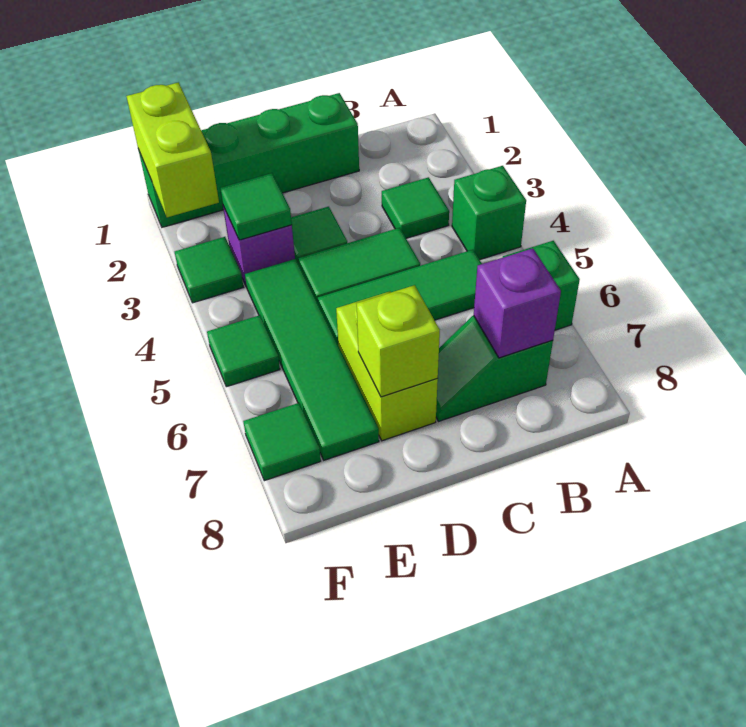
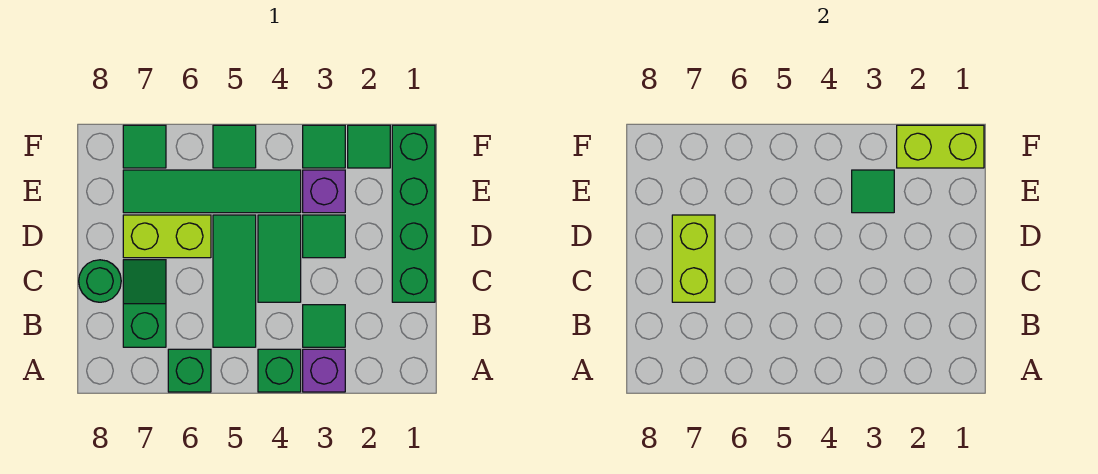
purple 1x1 brick [474,248,561,358] -> purple 1x1 brick moved to [303,349,345,392]
none -> green 1x1 round brick [79,260,121,302]
lime 1x1 brick [357,285,440,397] -> lime 1x2 brick [672,215,715,302]
none -> green 1x1 tile [348,125,390,168]

